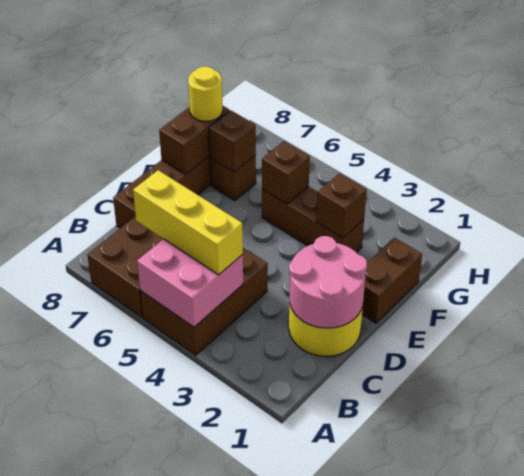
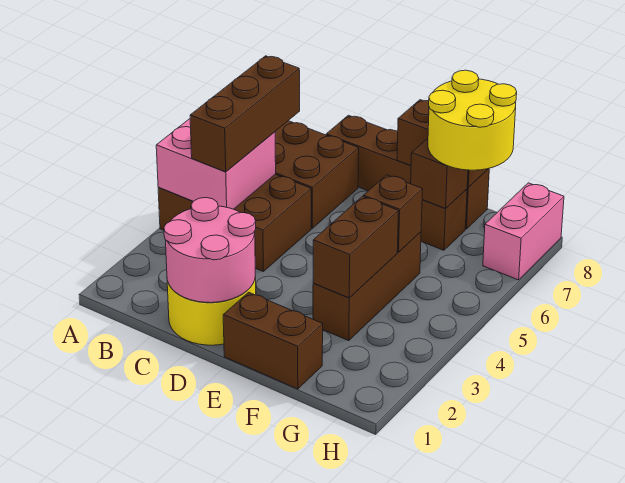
yellow 1x3 brick [133,170,243,275] -> brown 1x3 brick [190,56,300,172]
brown 1x1 brick [316,173,367,238] -> brown 1x2 brick [313,196,398,298]
yellow 1x1 round brick [188,66,223,121] -> yellow 2x2 round brick [428,70,517,170]
none -> pink 1x2 brick [483,183,564,280]

